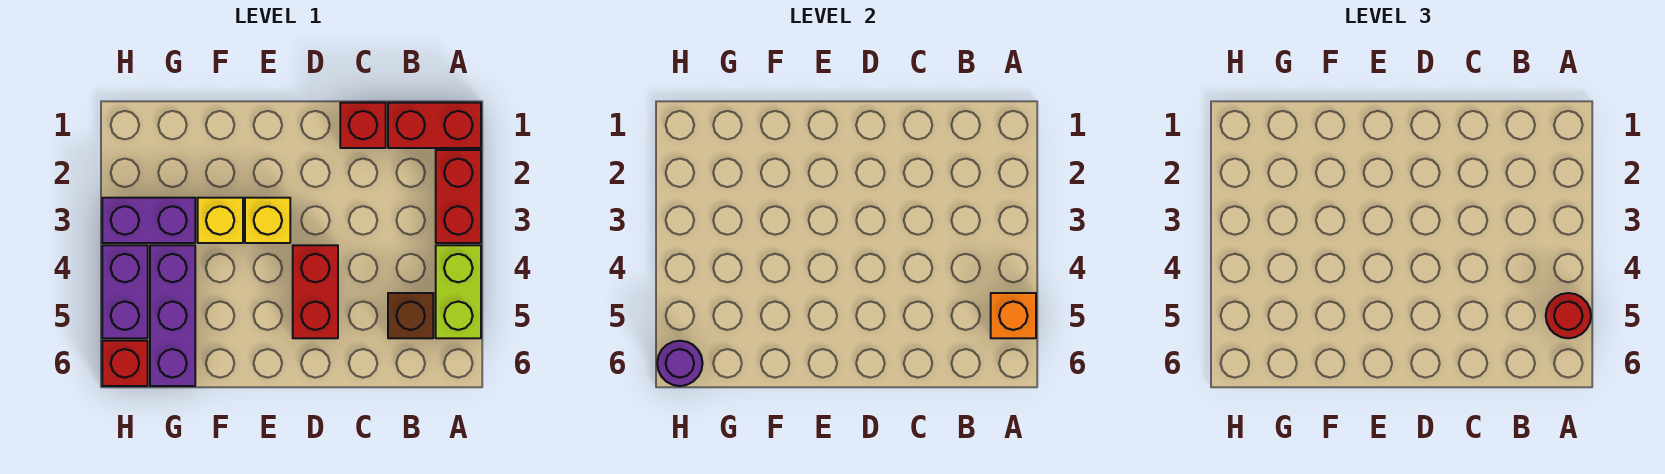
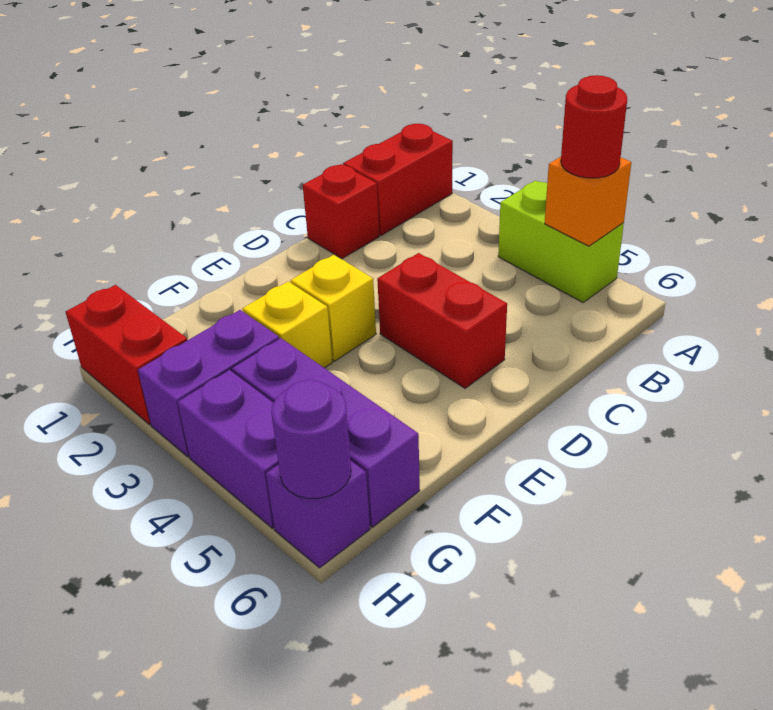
red 1x2 brick [436,150,481,243] -> red 1x2 brick moved to [66,285,188,424]
brown 1x1 brick [388,293,433,338] -> none
red 1x1 brick [102,341,148,386] -> purple 1x1 brick [266,461,370,568]

